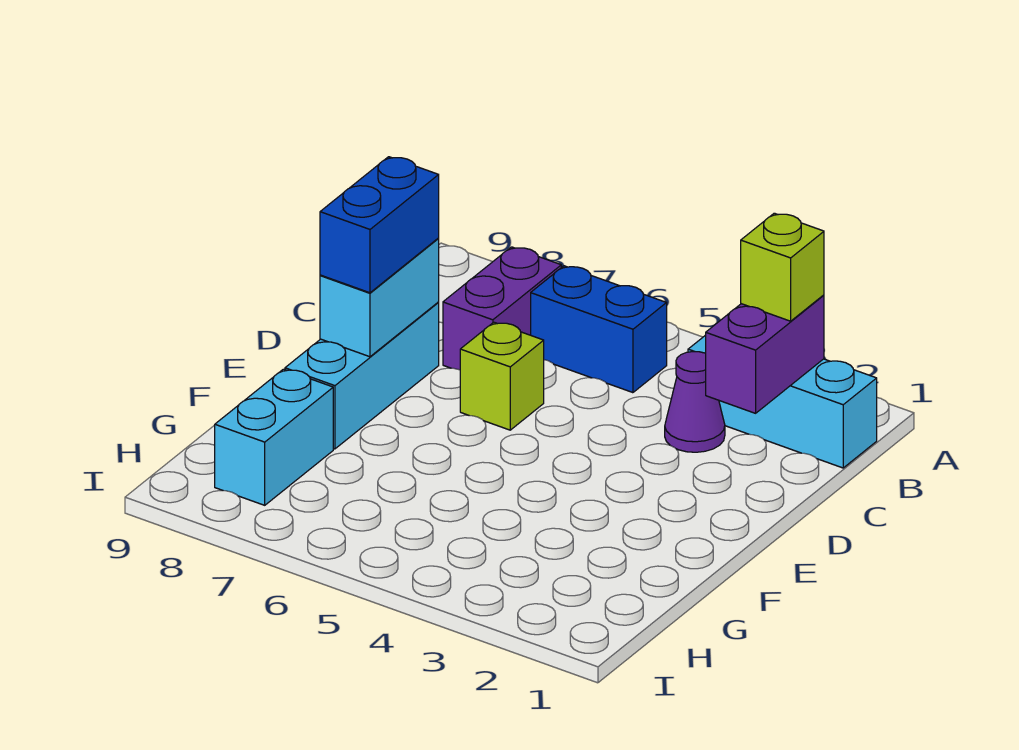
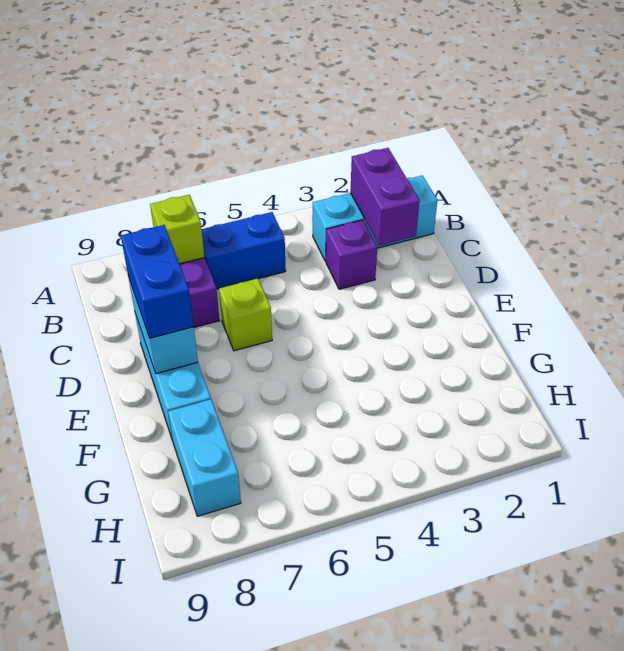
lime 1x1 brick [741,213,824,321] -> lime 1x1 brick moved to [150,195,204,264]
purple 1x1 cone [665,352,725,452] -> purple 1x1 brick [326,220,377,289]

